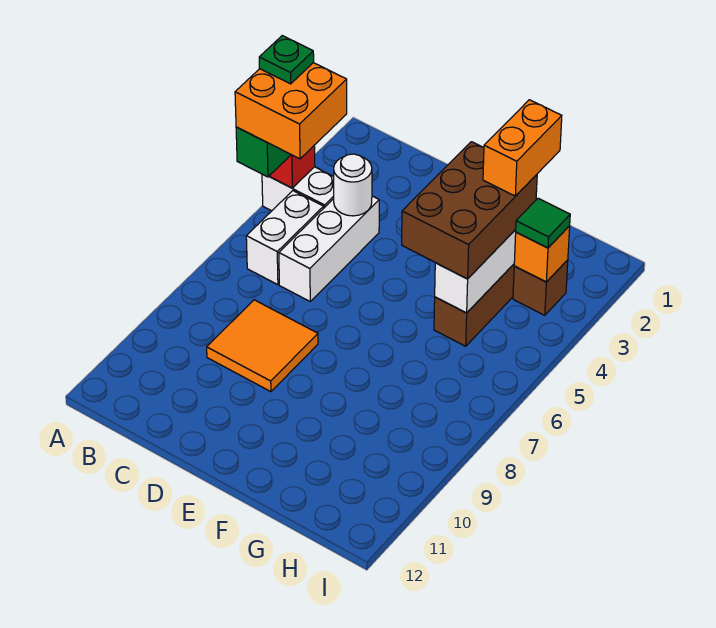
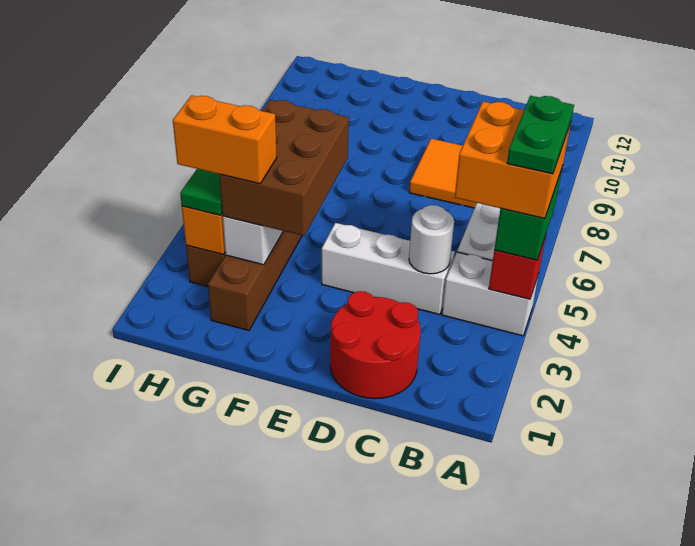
green 1x1 plate [259,36,314,84] -> green 1x2 plate [507,96,574,174]
none -> red 2x2 round brick [330,291,420,399]
white 1x3 brick [279,196,379,301] -> white 1x3 brick turned to [322,223,455,315]
orange 1x2 brick [483,100,562,196] -> orange 1x2 brick turned to [173,95,277,184]

